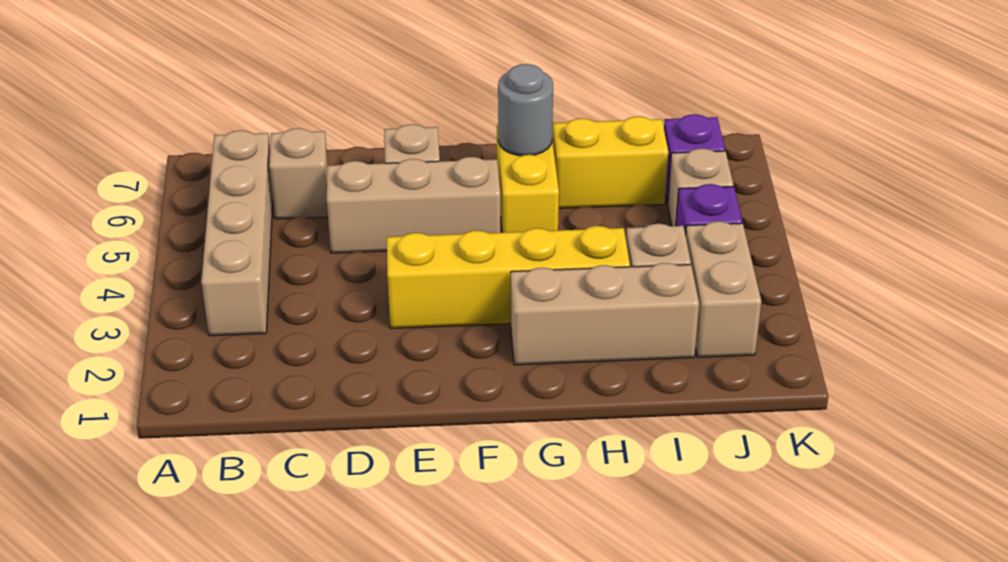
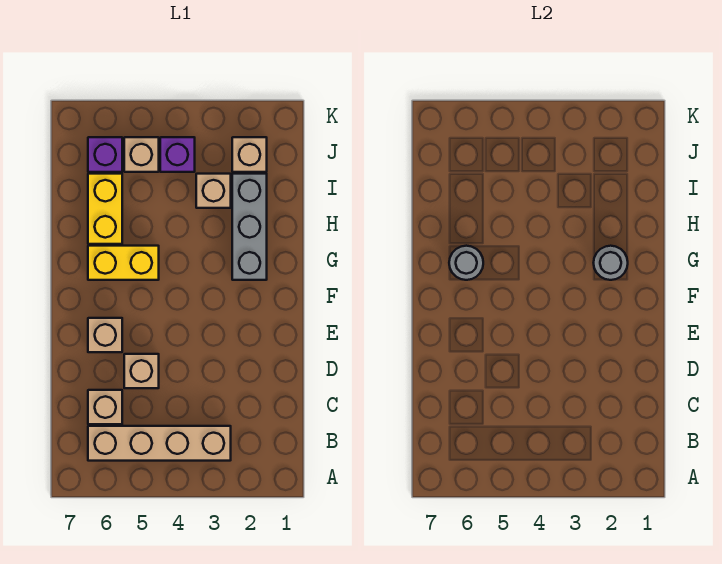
tan 1x3 brick [327,157,500,253] -> tan 1x1 brick [124,354,159,388]
yellow 1x4 brick [387,226,630,328] -> none
tan 1x3 brick [511,263,699,365] -> grey 1x3 brick [232,174,267,280]
none -> grey 1x1 round brick [594,246,628,280]
tan 1x2 brick [686,221,761,357] -> tan 1x1 brick [232,137,267,172]

